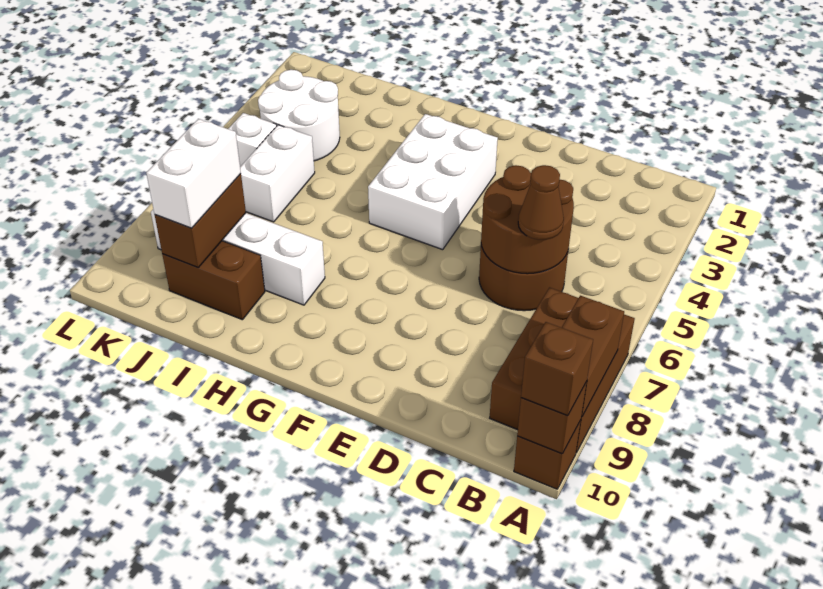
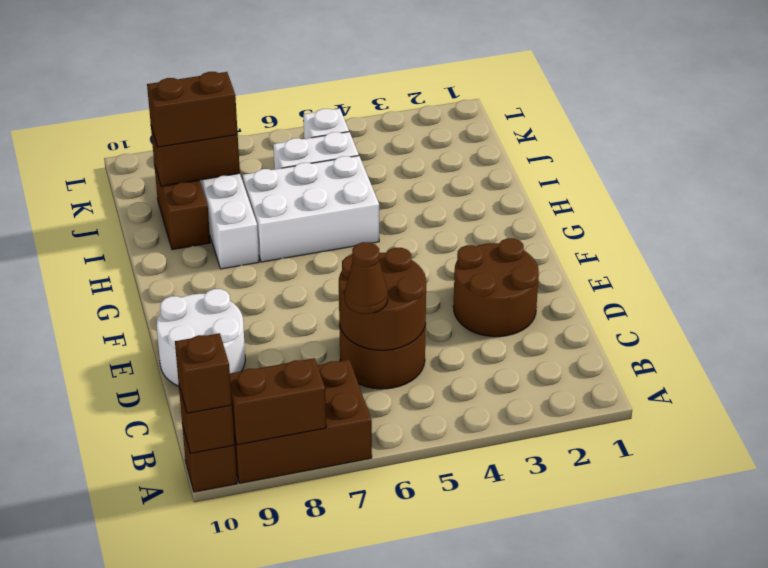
none -> brown 2x2 round brick [453,238,539,337]
white 2x3 brick [368,114,498,250] -> white 2x3 brick moved to [242,156,379,262]
white 2x2 round brick [258,70,340,161] -> white 2x2 round brick moved to [156,289,245,386]
white 1x2 brick [146,119,241,228] -> brown 1x2 brick [147,72,238,147]

